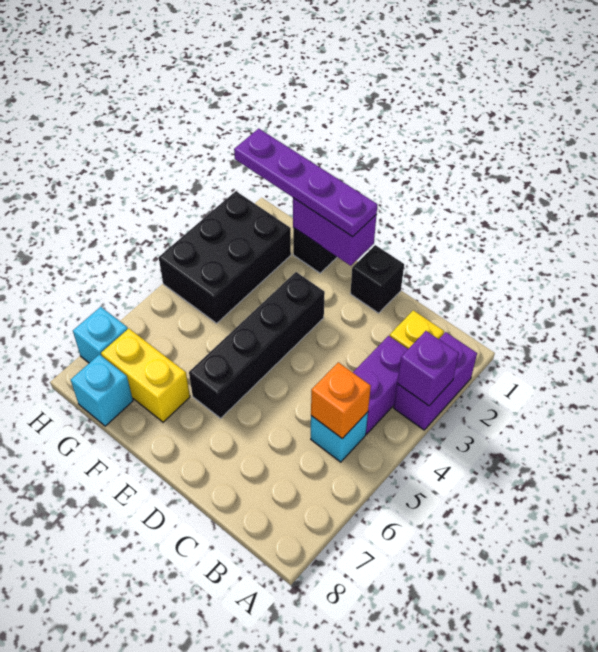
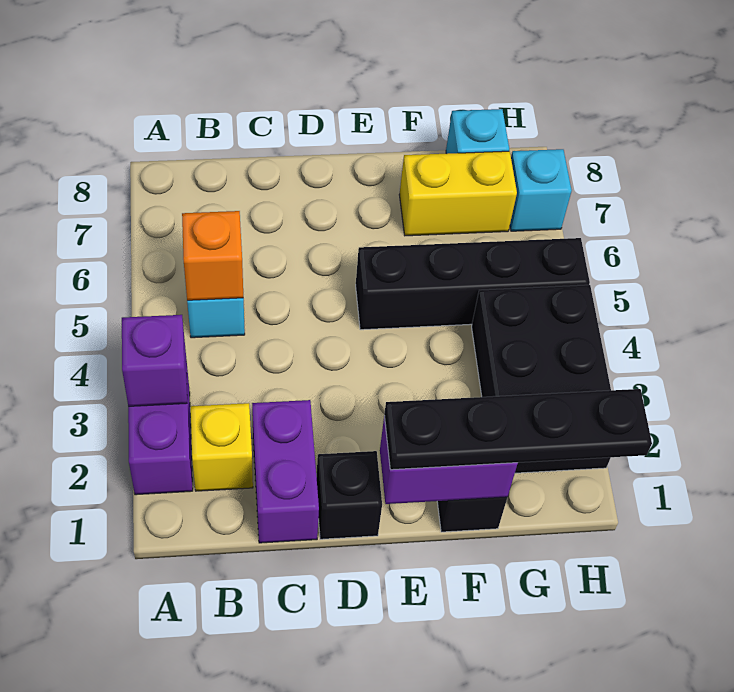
purple 1x2 brick [353,336,408,434] -> purple 1x2 brick moved to [252,400,319,543]
purple 1x4 plate [234,129,378,237] -> black 1x4 plate [384,389,652,470]
black 1x4 brick [189,272,325,418] -> black 1x4 brick turned to [356,238,590,330]

